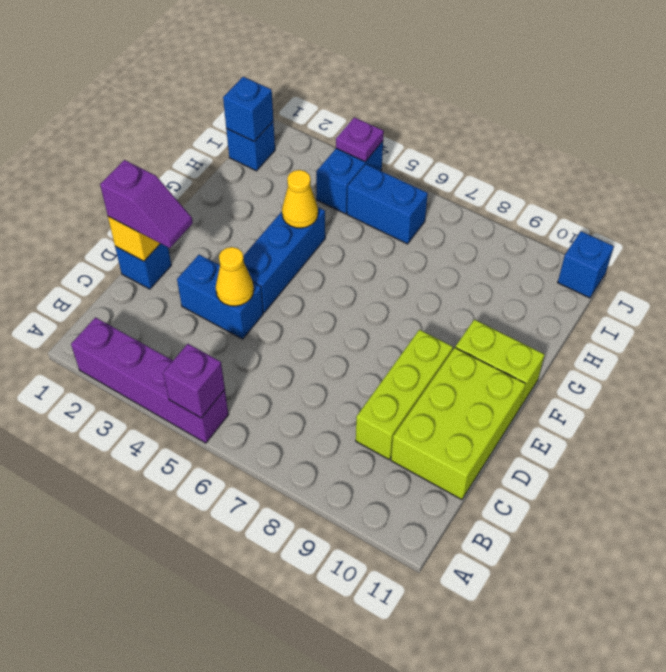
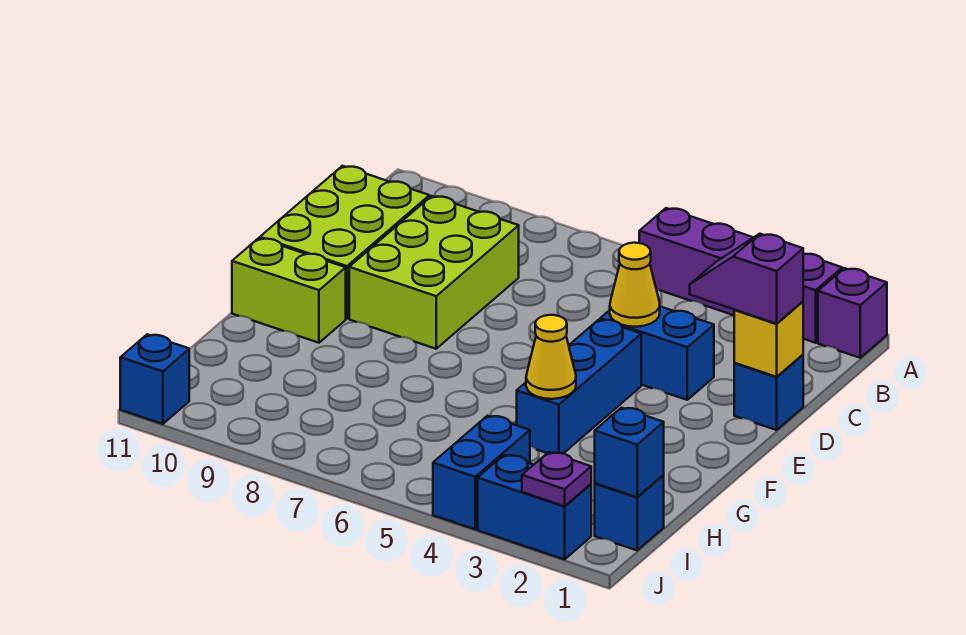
purple 1x1 brick [163,344,225,418] -> purple 1x1 brick moved to [818,268,887,358]
lime 1x3 brick [356,330,453,459] -> lime 2x3 brick [349,196,519,349]
blue 1x2 brick [347,164,428,244] -> blue 1x2 brick moved to [478,455,591,559]
purple 1x1 plate [336,117,384,162] -> purple 1x1 plate moved to [522,452,591,506]

